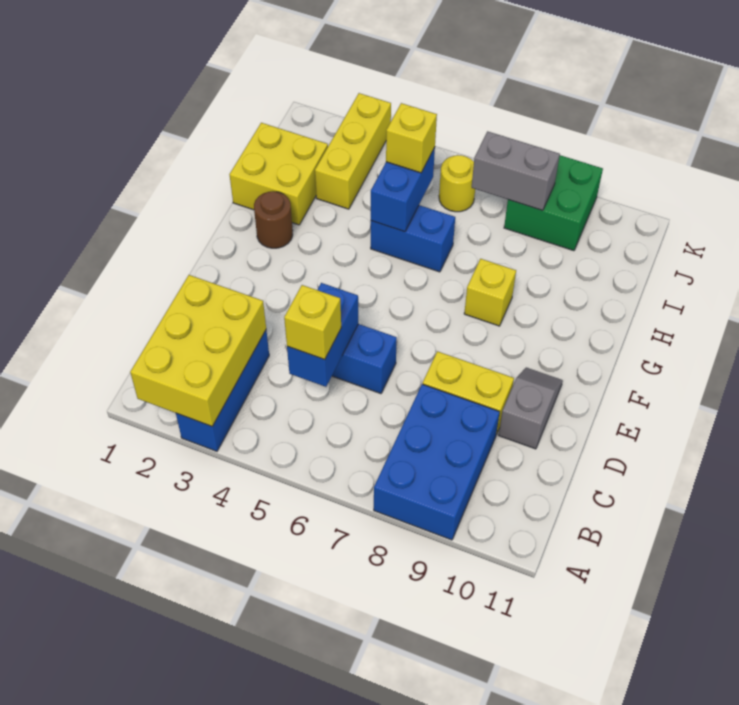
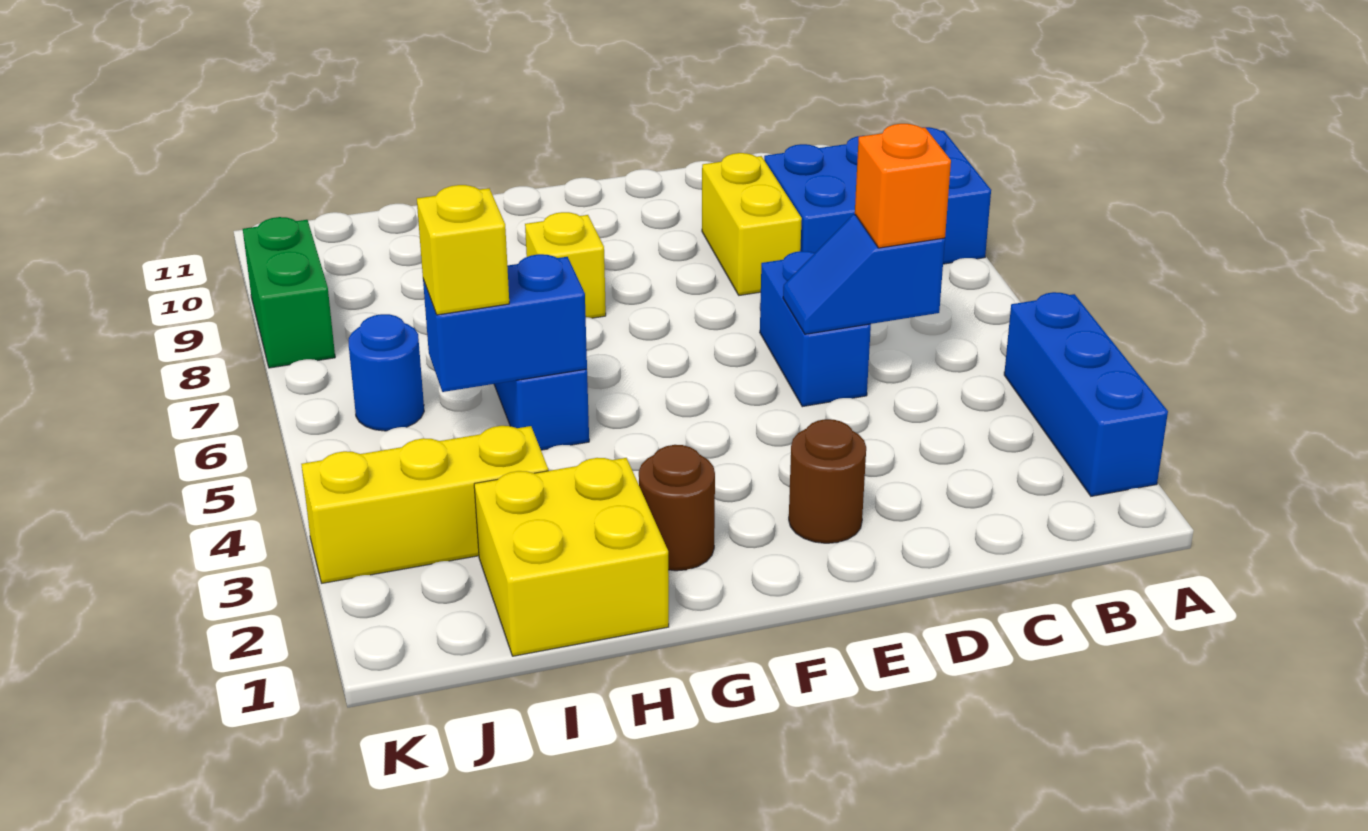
yellow 2x3 brick [130,275,266,426] -> none
blue 1x3 brick [176,330,269,451] -> blue 1x3 brick turned to [1004,292,1168,496]
blue 1x2 brick [287,283,358,387] -> blue 1x2 slope [783,214,945,334]
yellow 1x1 brick [284,285,341,359] -> orange 1x1 brick [855,124,951,248]
grey 1x2 slope [499,368,563,449] -> none
none -> brown 1x1 round brick [789,419,866,543]
yellow 1x1 round brick [439,155,475,212] -> blue 1x1 round brick [349,314,424,431]
grey 1x2 brick [472,131,560,211] -> none
green 2x2 brick [504,155,603,251] -> green 1x2 brick [243,217,335,368]

